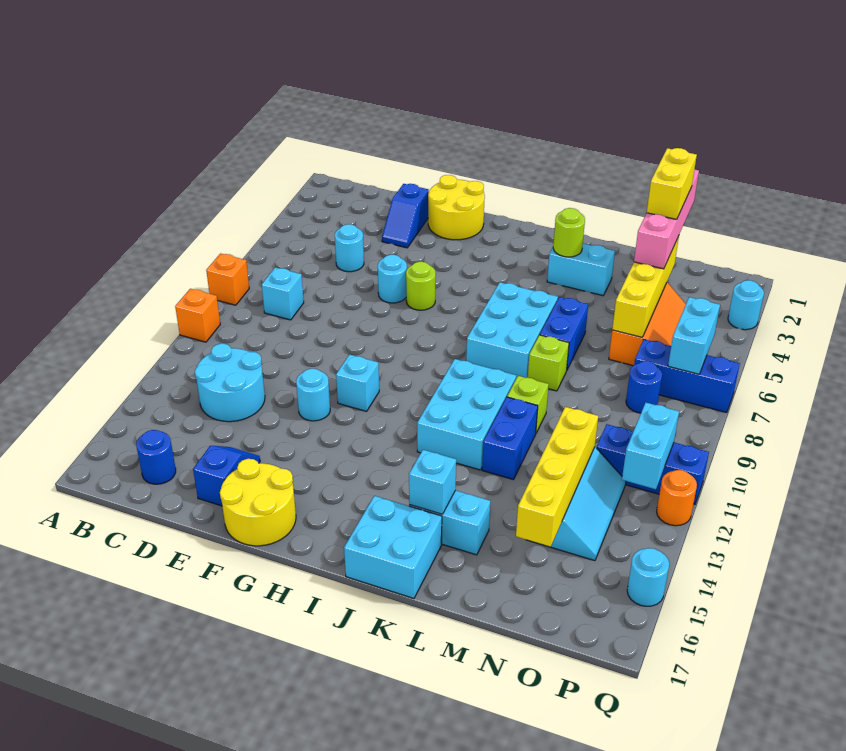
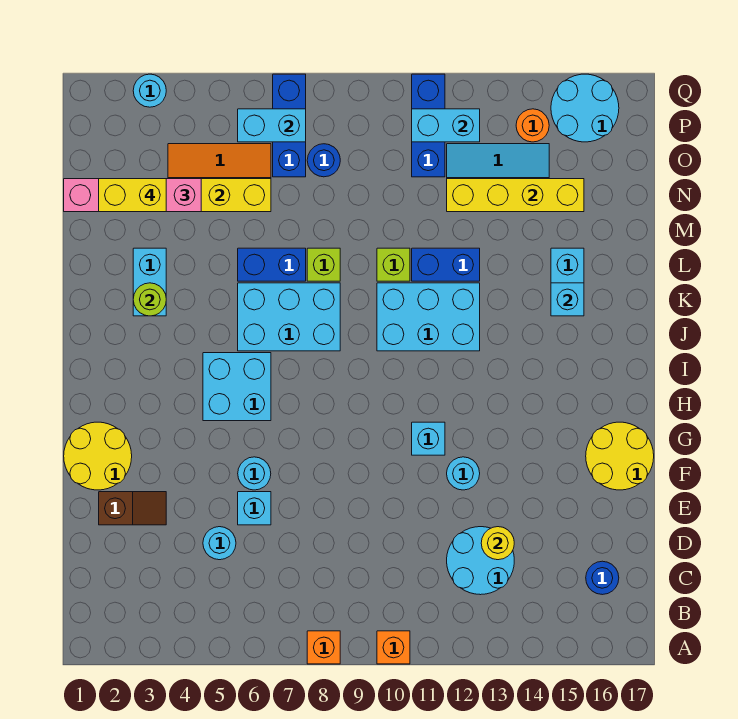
cyan 1x1 brick [262,267,304,320] -> cyan 1x1 brick moved to [238,492,271,525]
none -> yellow 1x1 round brick [481,527,514,560]
blue 1x2 slope [382,184,429,248] -> brown 1x2 slope [99,492,166,525]
blue 1x2 slope [193,446,260,506] -> none
lime 1x1 round brick [406,262,436,310] -> none
cyan 2x2 brick [344,496,442,598] -> cyan 2x2 brick moved to [203,353,271,421]
orange 1x1 round brick [657,470,697,526] -> orange 1x1 round brick moved to [516,109,549,142]
cyan 1x1 round brick [627,548,669,606] -> cyan 2x2 round brick [551,74,619,142]

